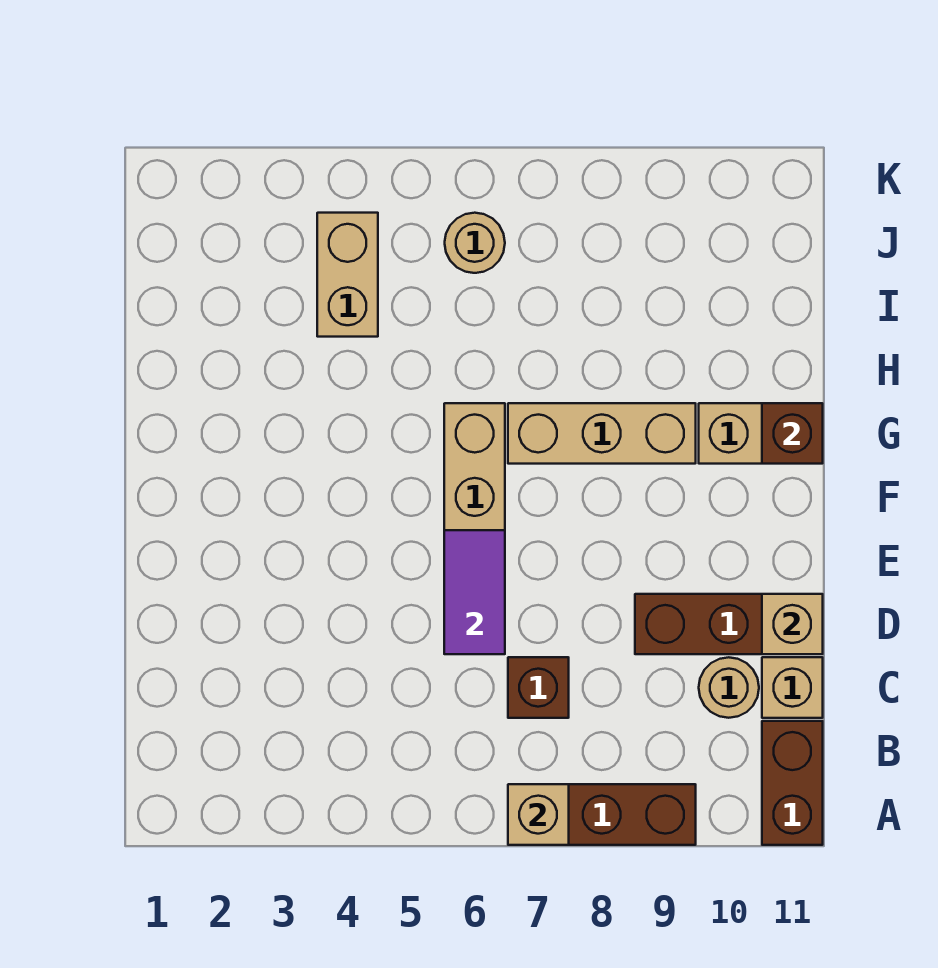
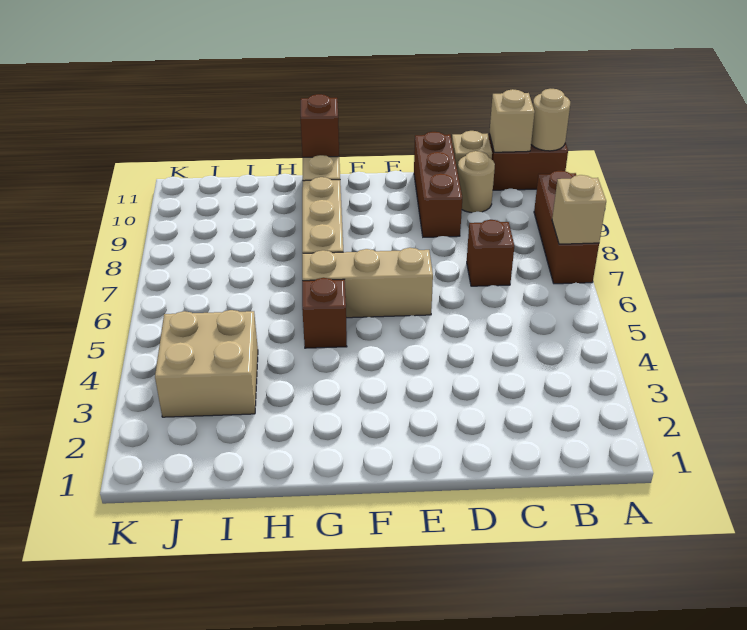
purple 1x2 tile [444,530,505,654] -> none
tan 1x1 brick [762,594,823,654] -> tan 1x1 brick moved to [489,89,535,152]
none -> brown 1x1 brick [302,278,347,348]
tan 1x2 brick [317,213,378,337] -> tan 2x2 brick [155,310,258,417]
tan 1x1 round brick [445,213,505,273] -> tan 1x1 round brick moved to [531,89,570,151]

